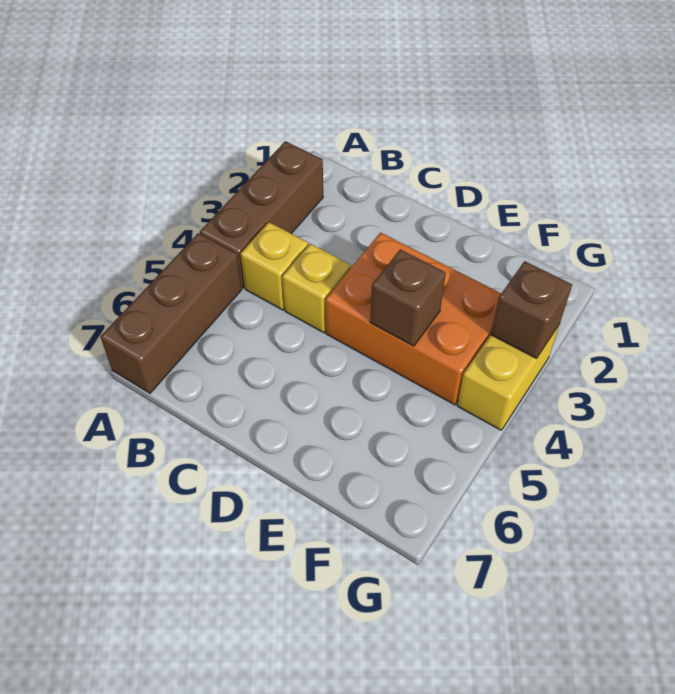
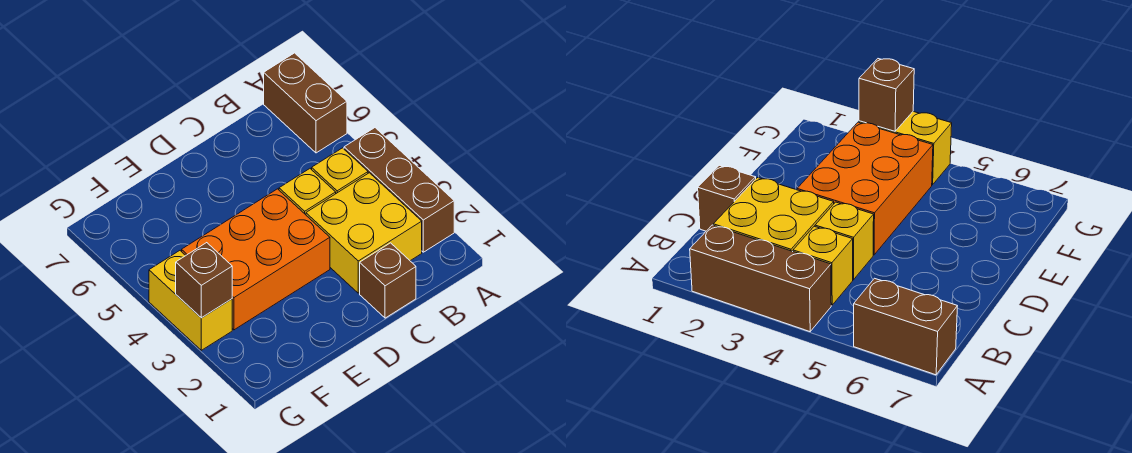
brown 1x3 brick [100,233,242,393] -> brown 1x2 brick [264,53,347,153]
none -> yellow 2x2 brick [306,173,422,293]
brown 1x1 brick [370,249,446,346] -> brown 1x1 brick moved to [360,243,416,318]

